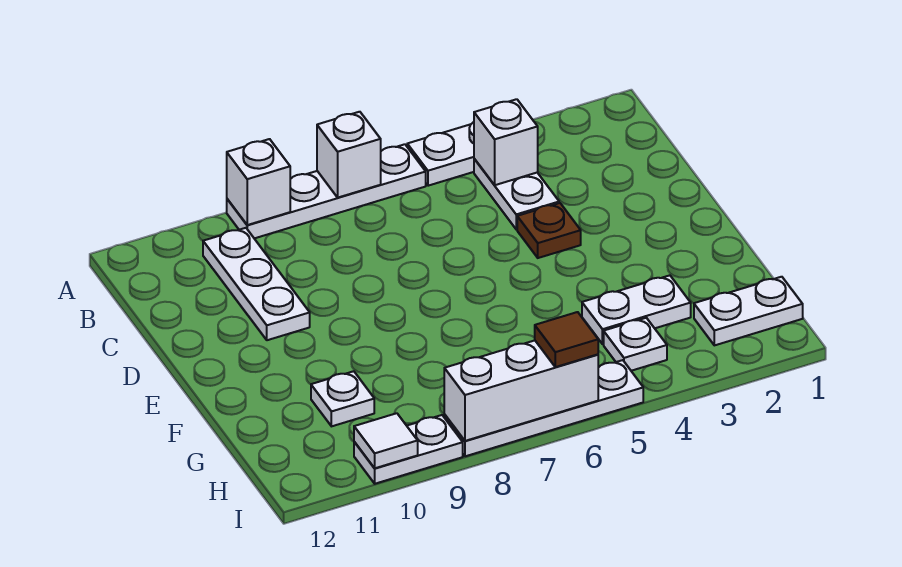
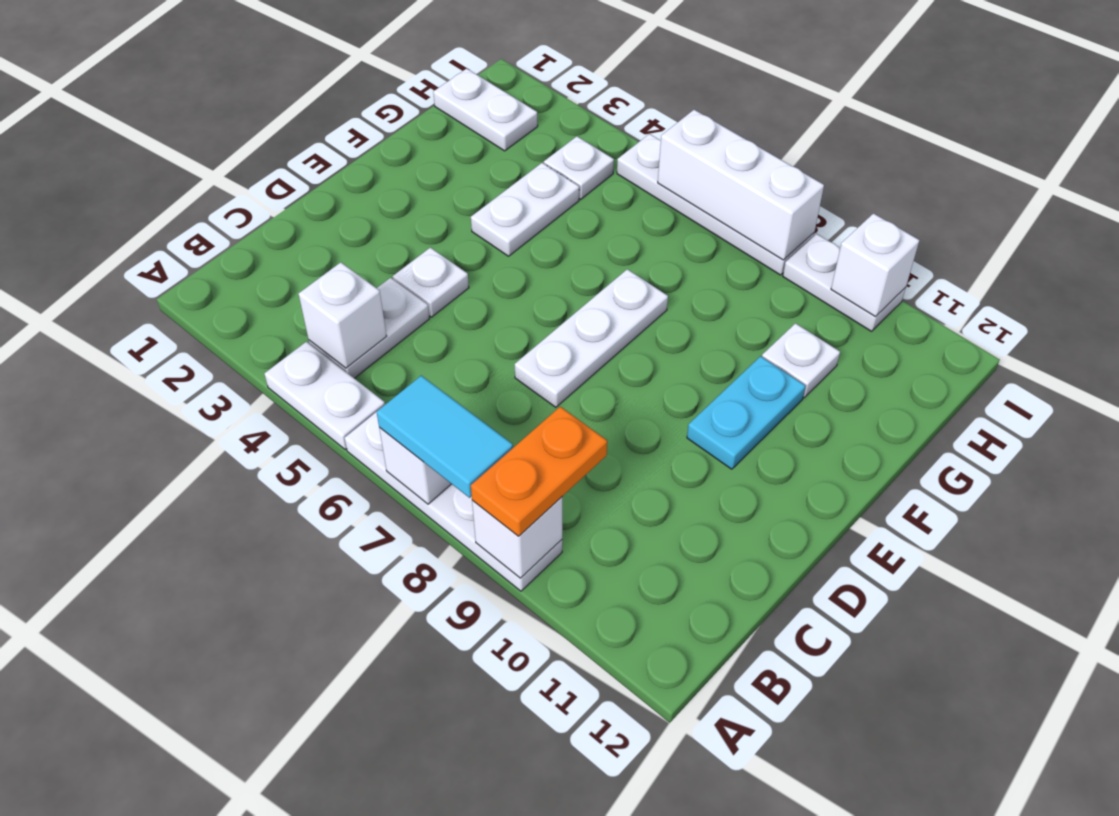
none -> cyan 1x2 tile [377,376,513,498]
none -> orange 1x2 plate [471,407,607,536]
white 1x3 plate [203,228,310,340] -> white 1x3 plate moved to [515,269,668,407]
brown 1x1 plate [517,203,581,258] -> white 1x1 plate [393,248,469,317]
none -> cyan 1x2 plate [687,356,805,469]
white 1x2 plate [582,275,691,344] -> white 1x2 plate turned to [471,163,579,256]
brown 1x1 tile [535,312,598,367] -> none
white 1x1 tile [354,413,418,468] -> white 1x1 brick [831,214,919,317]

